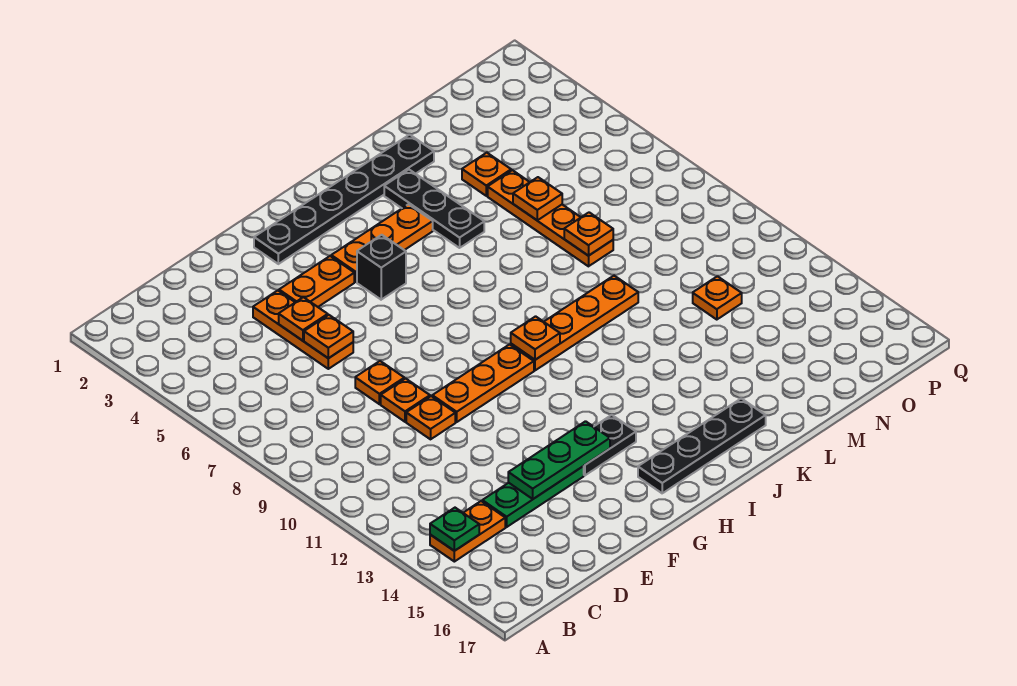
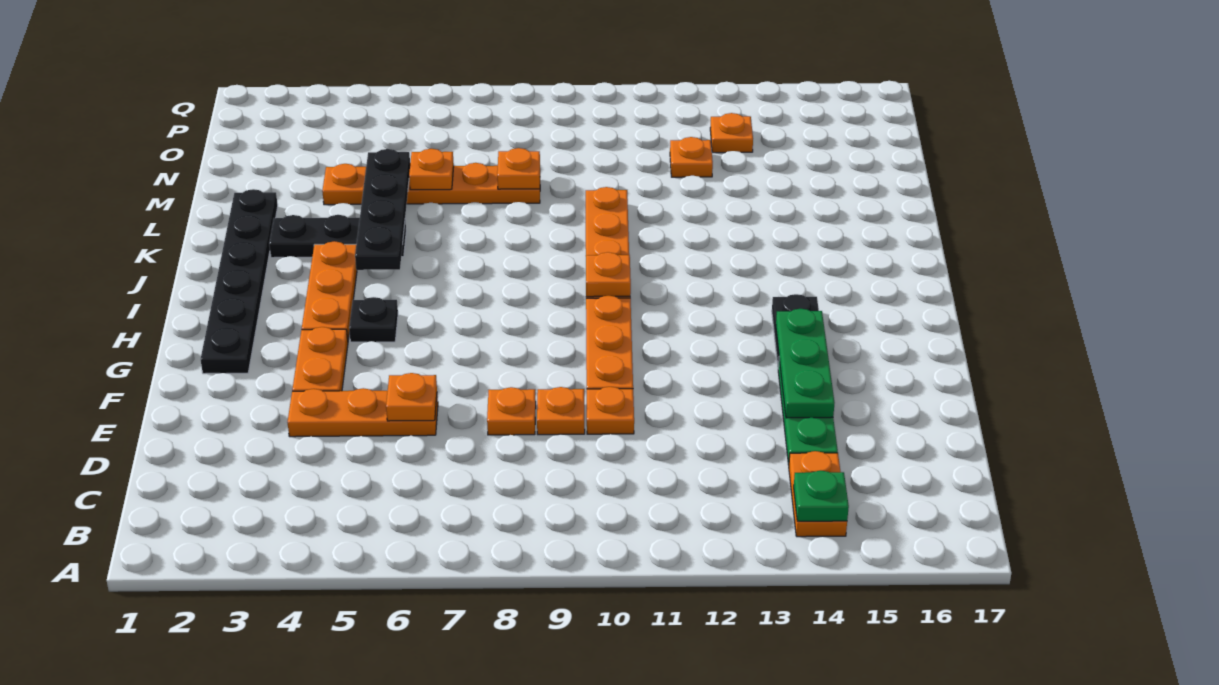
orange 1x1 plate [279,297,328,341] -> orange 1x1 plate moved to [710,113,753,153]
black 1x1 brick [357,235,406,300] -> black 1x1 plate [349,297,398,342]
black 1x4 plate [638,399,766,493] -> black 1x4 plate moved to [355,149,410,270]

